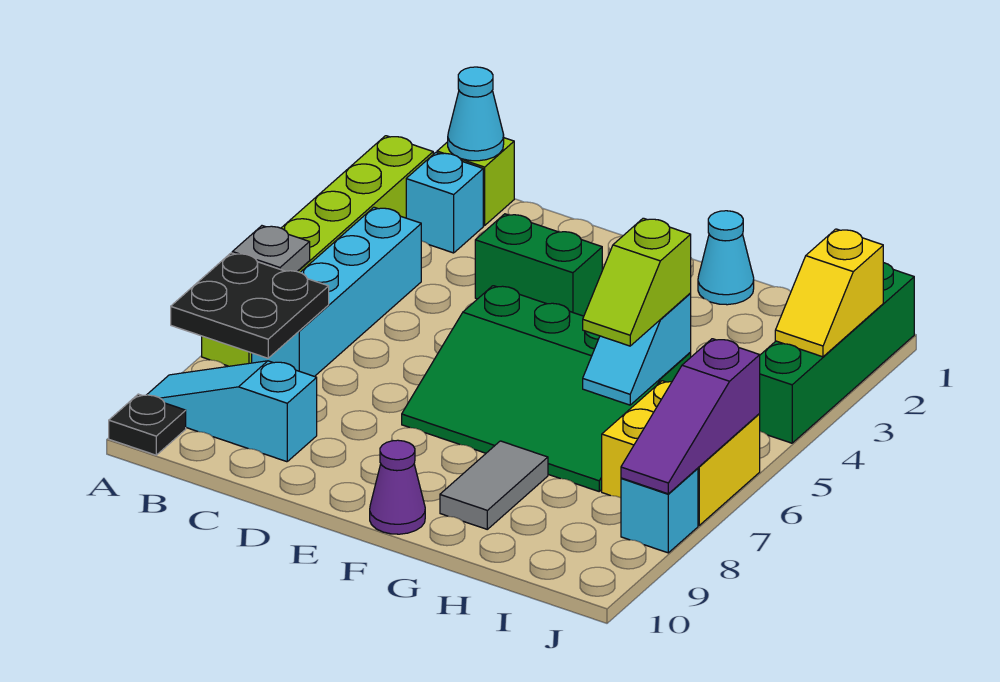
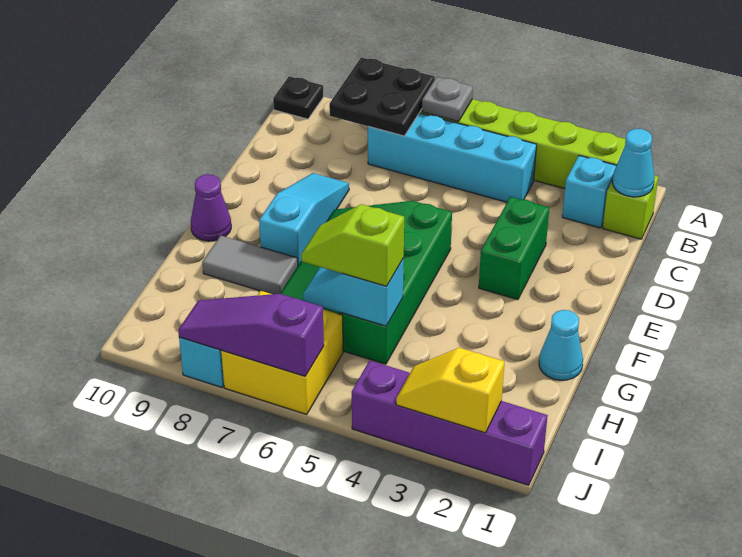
cyan 1x3 slope [147,361,317,462] -> cyan 1x3 slope moved to [259,173,349,265]
green 1x4 brick [759,263,914,443] -> purple 1x4 brick [352,360,548,485]

